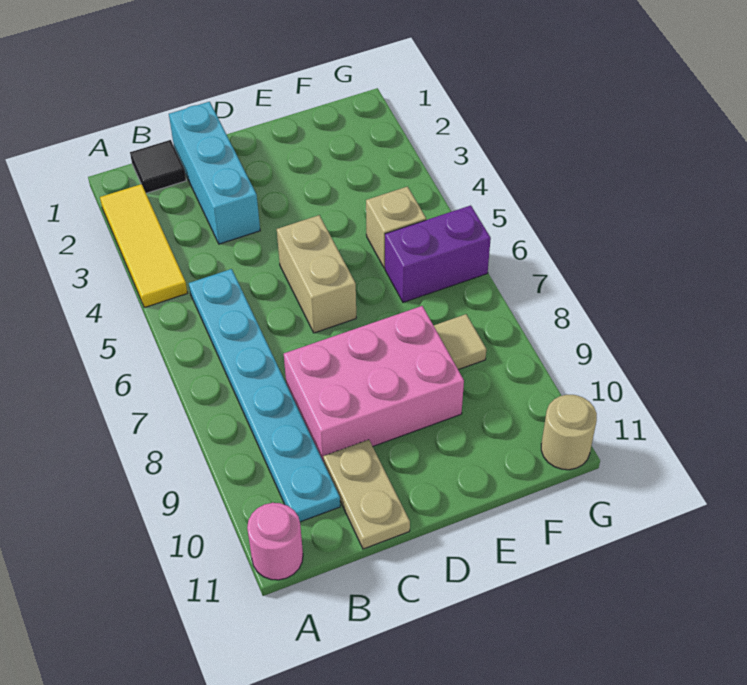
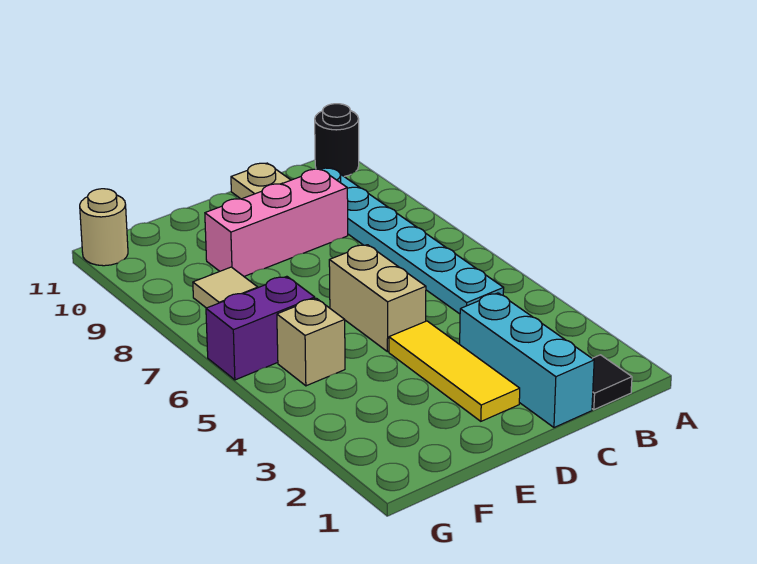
yellow 1x3 tile [100,184,187,308] -> yellow 1x3 tile moved to [389,321,520,421]
pink 1x1 round brick [247,503,303,580] -> black 1x1 round brick [315,104,359,176]
pink 2x3 brick [284,306,464,462] -> pink 1x3 brick [205,169,348,276]

